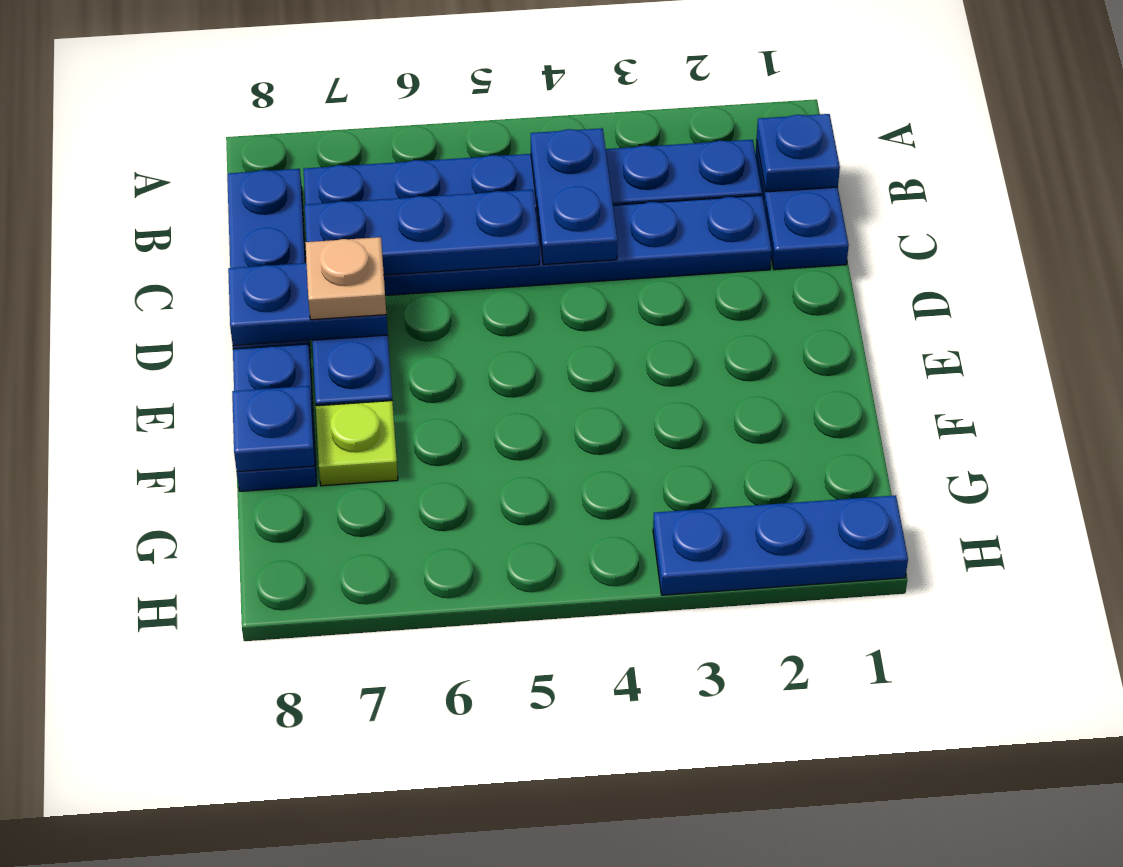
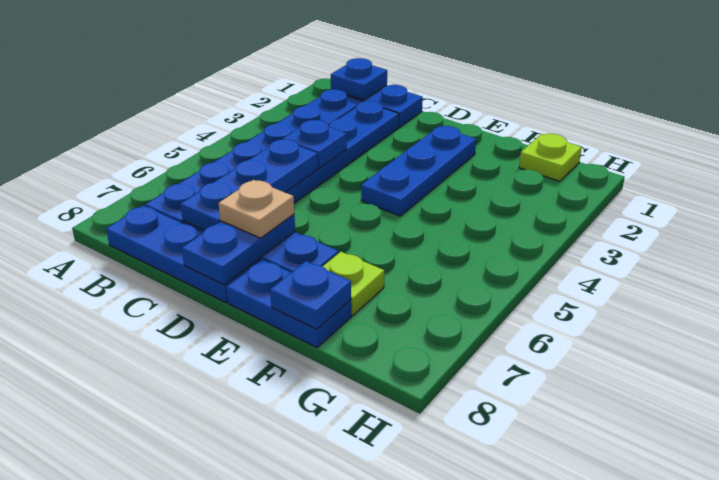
blue 1x2 plate [531,128,617,265] -> blue 1x1 plate [283,120,347,168]
none -> lime 1x1 plate [519,134,582,181]
blue 1x3 plate [653,495,908,595] -> blue 1x3 plate moved to [361,126,476,216]

